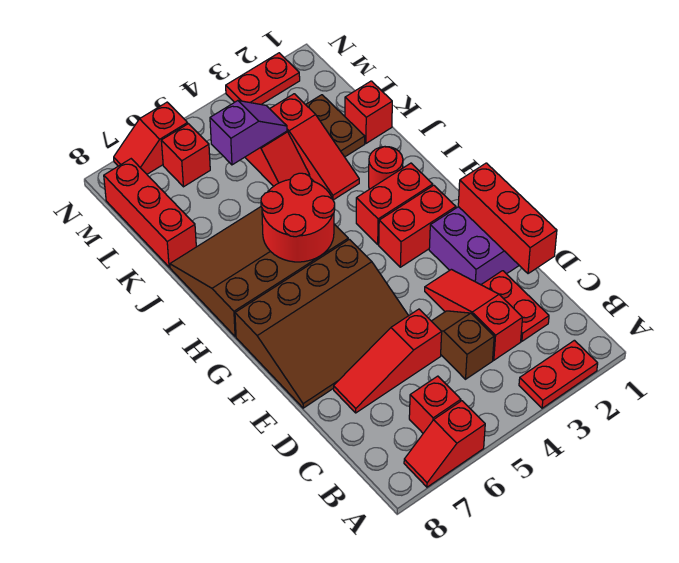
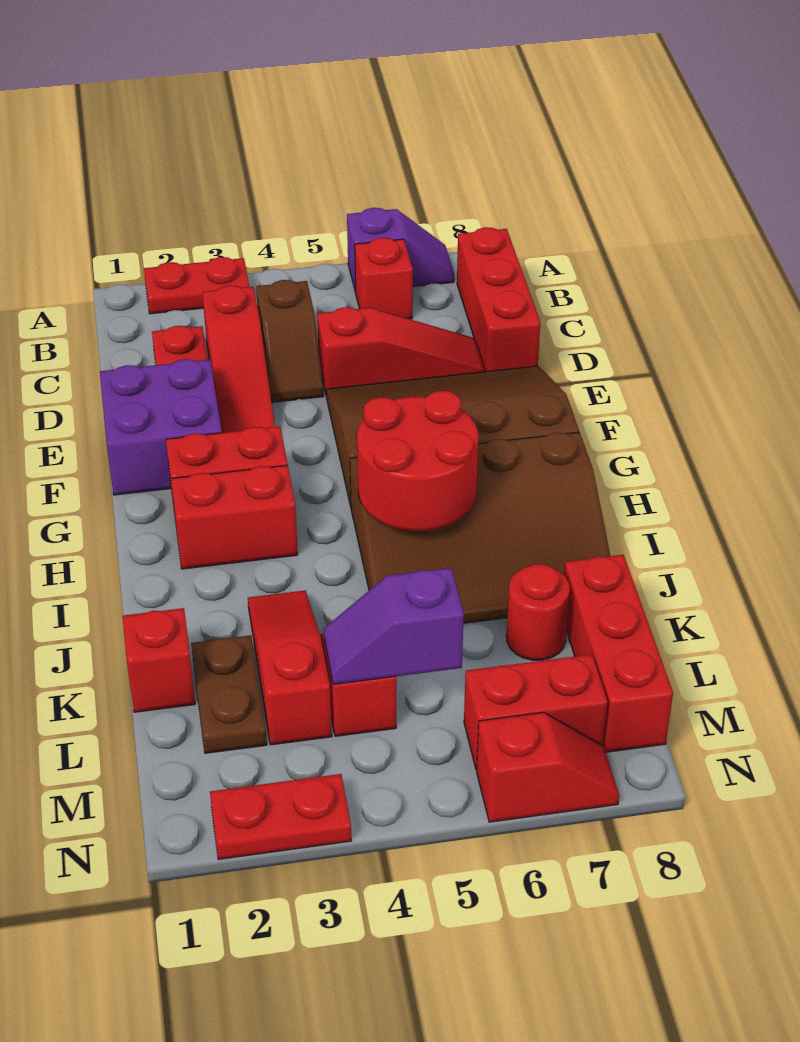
red 1x2 slope [404,401,485,487] -> purple 1x2 slope [347,208,454,292]
red 1x3 brick [458,163,557,274] -> red 1x3 brick moved to [457,227,540,372]
red 1x1 round brick [369,147,403,189] -> red 1x1 round brick moved to [506,564,570,660]
red 1x1 brick [161,124,210,187] -> red 1x2 brick [464,654,608,770]

